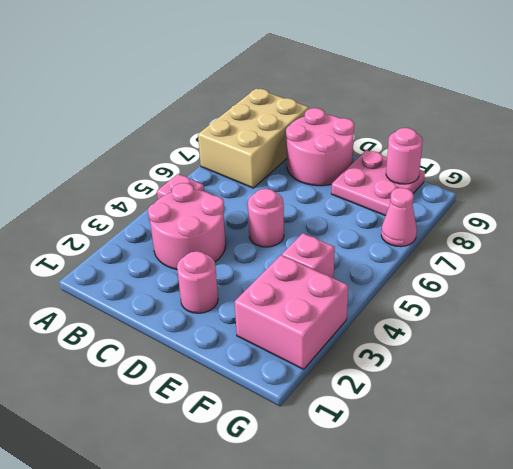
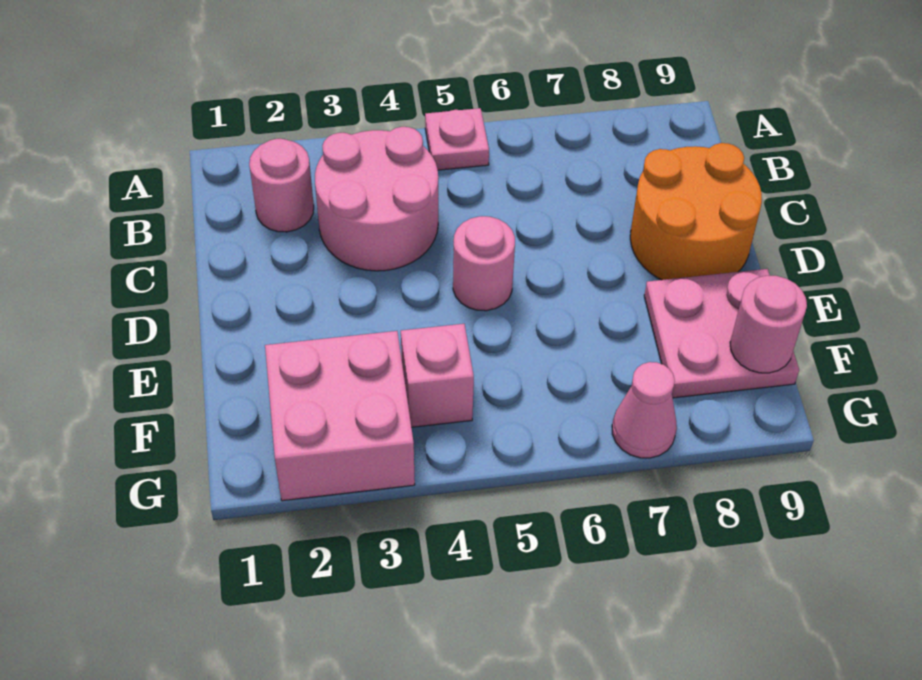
tan 2x3 brick [198,89,309,188] -> none
pink 2x2 round brick [286,108,354,186] -> orange 2x2 round brick [630,143,762,280]
pink 1x1 round brick [177,251,218,313] -> pink 1x1 round brick moved to [249,139,314,232]

